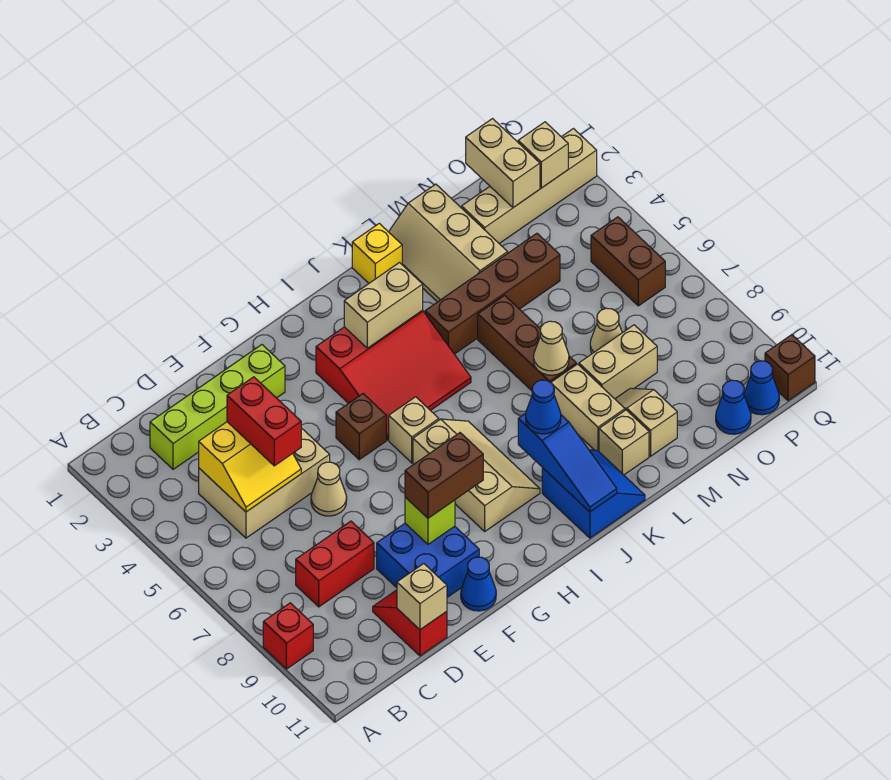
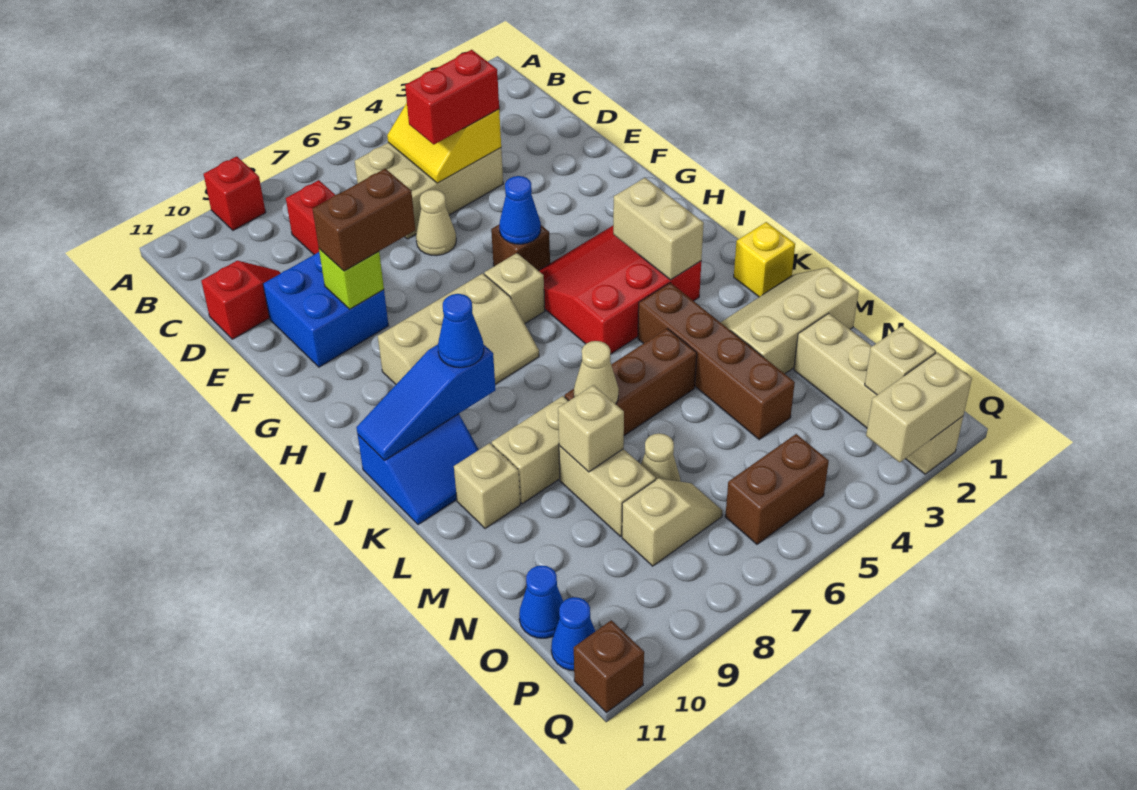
lime 1x4 brick [150,345,285,469] -> none
tan 2x3 brick [199,428,330,538] -> tan 2x3 brick turned to [355,143,503,239]
tan 1x1 brick [397,564,447,630] -> tan 1x1 brick moved to [558,385,624,472]
brown 1x2 brick [405,433,483,518] -> brown 1x2 brick turned to [313,169,415,271]
blue 1x1 cone [461,557,496,611] -> blue 1x1 cone moved to [499,176,541,244]
red 3x3 slope [316,310,471,440] -> red 3x3 slope turned to [538,226,701,354]
tan 1x2 slope [615,388,677,456] -> tan 1x2 slope moved to [622,478,723,566]
tan 1x2 brick [466,119,540,208] -> tan 1x2 brick moved to [866,352,972,462]

